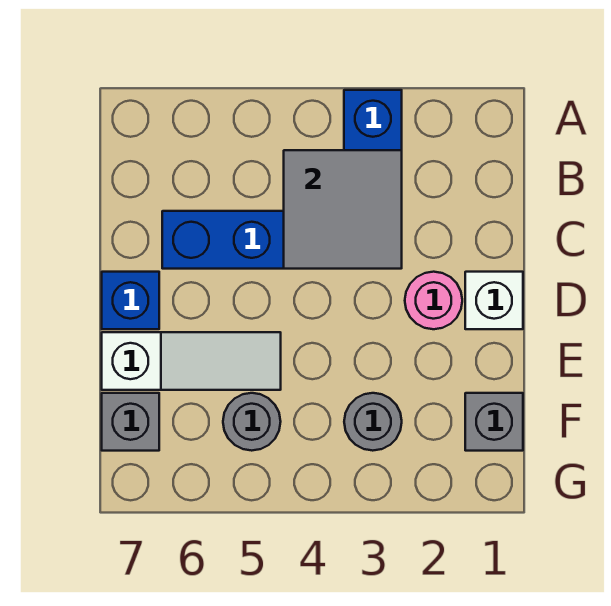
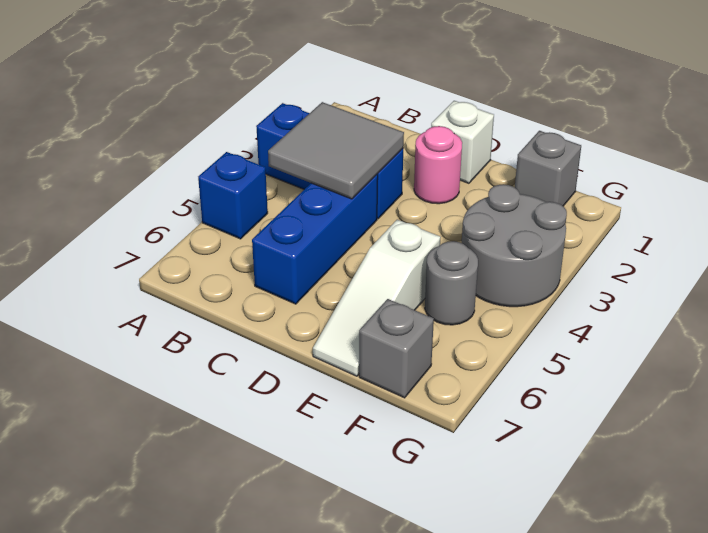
blue 1x1 brick [102,272,159,329] -> blue 1x1 brick moved to [198,152,268,239]
white 1x3 slope [102,332,281,390] -> white 1x3 slope turned to [313,220,441,376]
grey 1x1 round brick [344,393,402,451] -> grey 2x2 round brick [462,184,567,307]

